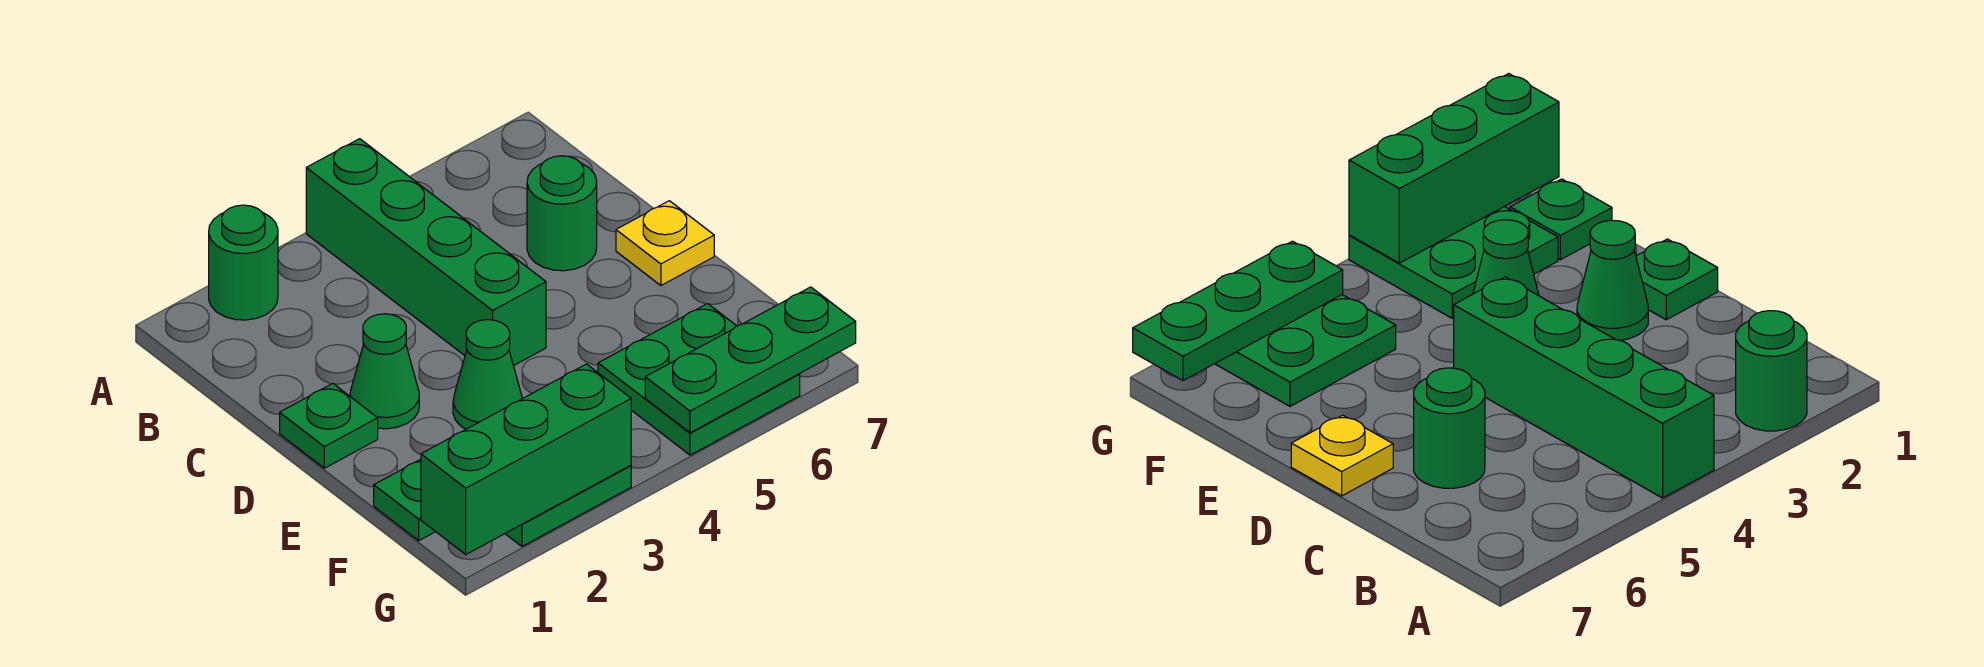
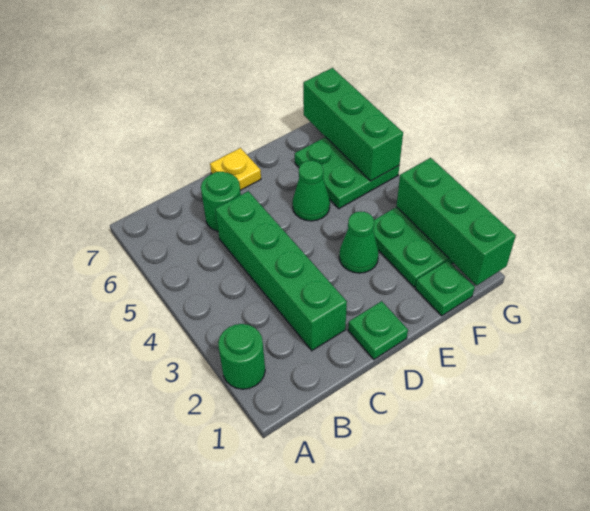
green 1x4 brick [306,139,546,366] -> green 1x4 brick turned to [215,191,347,350]
green 1x1 cone [350,314,419,429] -> green 1x1 cone moved to [292,161,330,221]
green 1x3 plate [645,287,856,433] -> green 1x3 brick [303,68,403,181]

